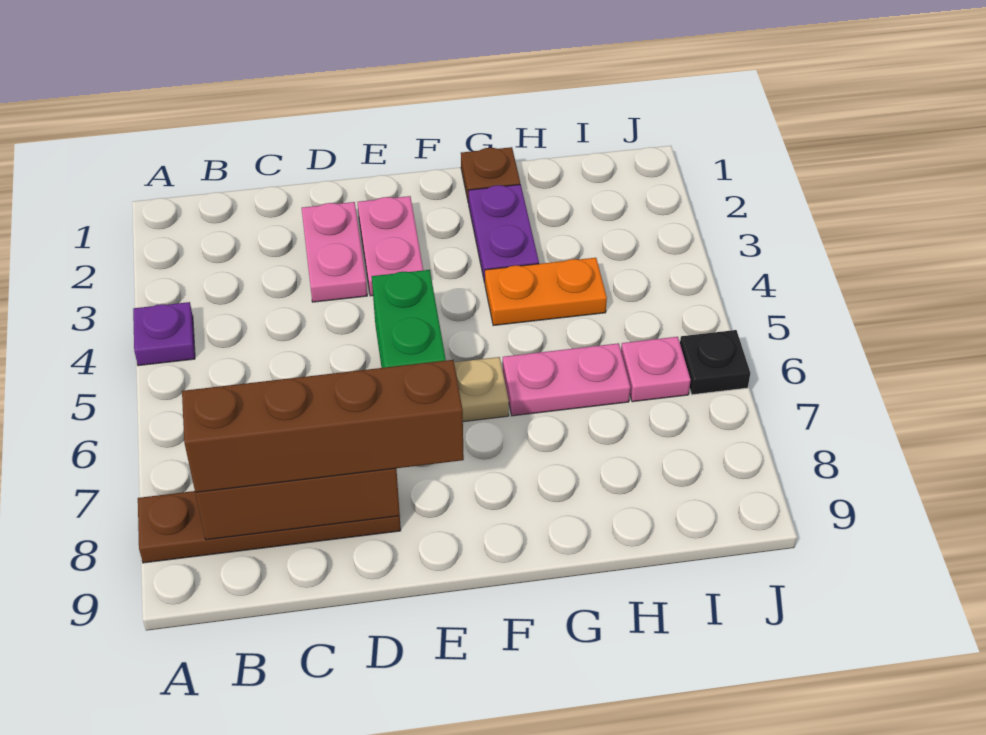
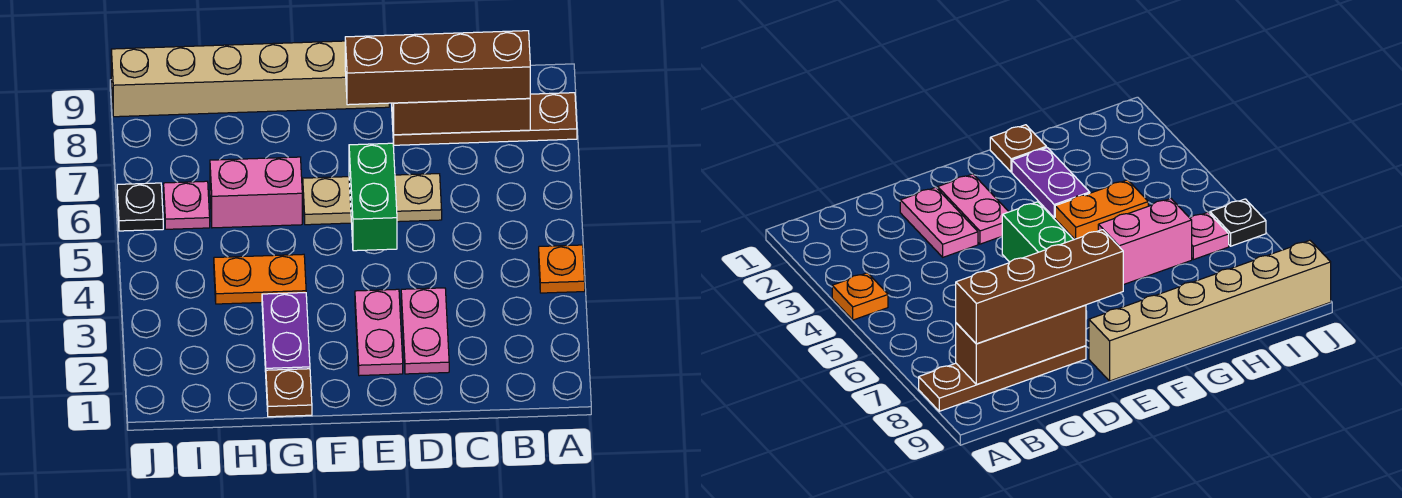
purple 1x1 plate [133,302,195,366] -> orange 1x1 plate [539,245,585,293]
none -> tan 1x6 brick [111,41,389,117]
pink 1x2 plate [503,343,630,416] -> pink 1x2 brick [210,157,302,228]

